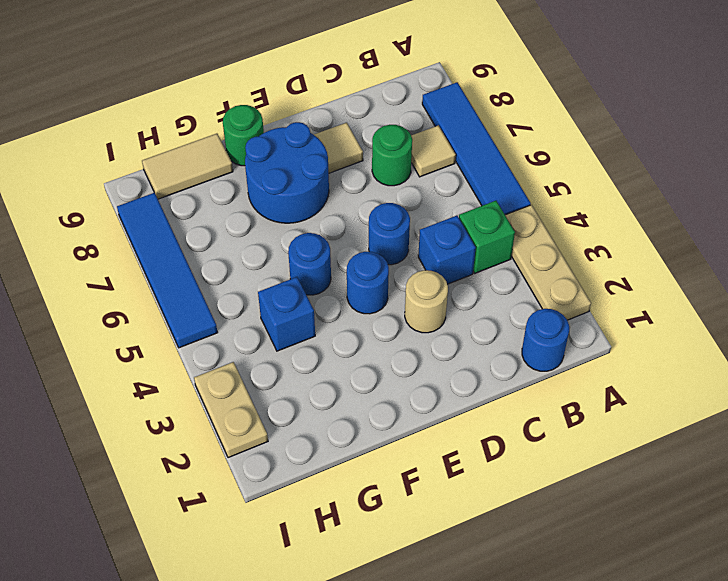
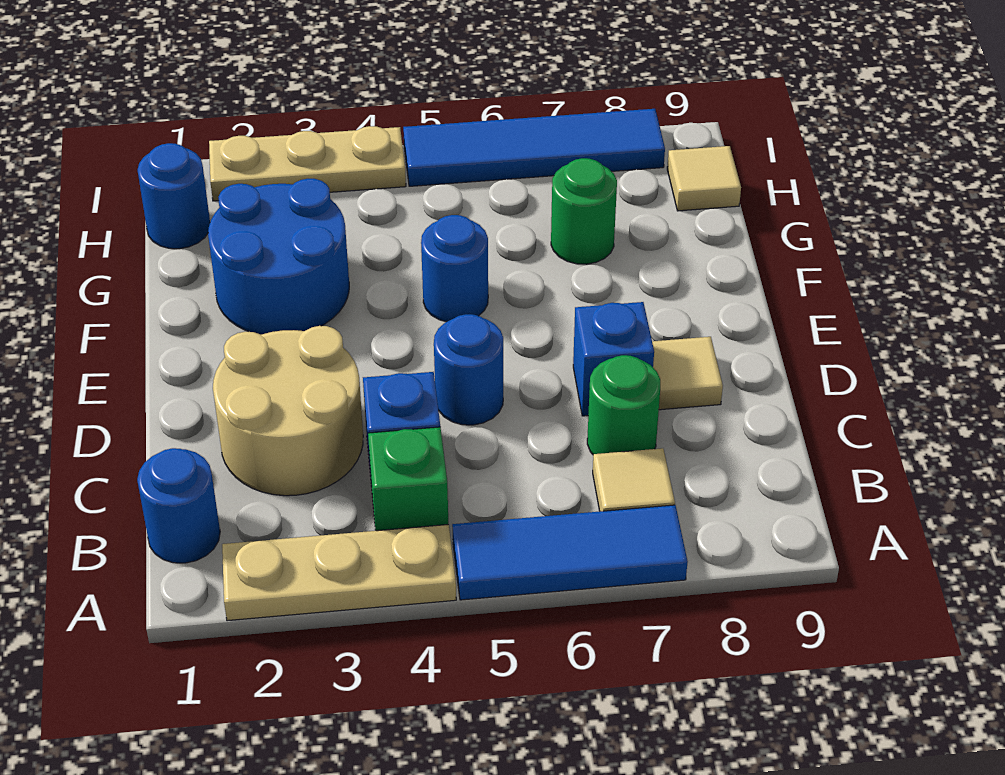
blue 1x4 tile [422,82,531,215] -> blue 1x3 tile [452,505,688,600]
tan 1x1 round brick [405,270,448,333] -> tan 2x2 round brick [213,326,363,496]
blue 1x1 round brick [347,252,389,314] -> blue 1x1 round brick moved to [138,143,210,249]
blue 2x2 round brick [245,122,329,223] -> blue 2x2 round brick moved to [208,179,349,335]
green 1x1 round brick [223,105,264,166] -> green 1x1 round brick moved to [551,158,617,264]
blue 1x1 brick [258,277,315,351] -> blue 1x1 brick moved to [573,302,654,416]
tan 1x2 tile [142,134,233,199] -> tan 1x1 tile [667,146,741,211]
tan 1x2 plate [194,362,268,458] -> tan 1x3 plate [209,126,406,201]

